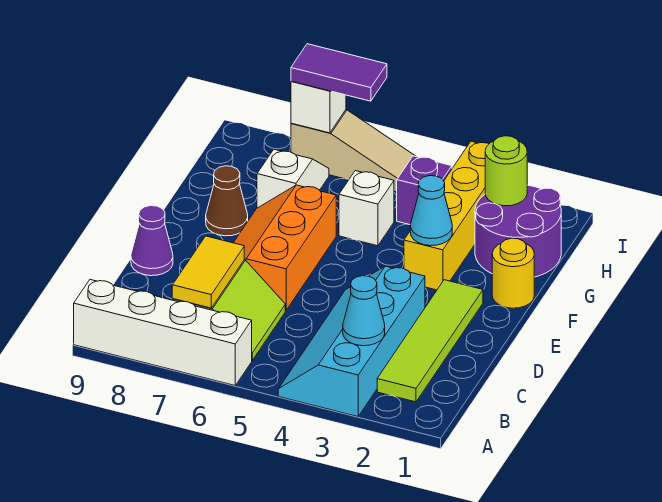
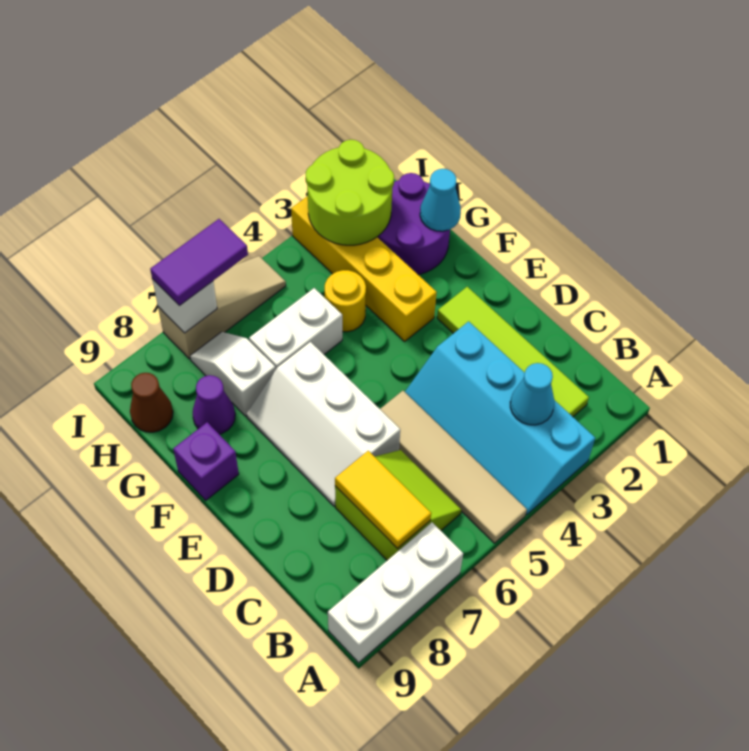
none -> tan 1x4 tile [380,391,527,543]
white 1x4 brick [74,280,252,385] -> white 1x3 brick [328,523,463,663]
orange 2x3 slope [234,185,336,310] -> white 2x3 slope [247,342,400,506]
purple 1x1 cone [131,206,173,276] -> purple 1x1 cone moved to [193,375,235,434]
yellow 1x1 round brick [492,238,534,308] -> yellow 1x1 round brick moved to [325,270,366,332]
cyan 1x1 cone [410,176,452,246] -> cyan 1x1 cone moved to [420,169,461,231]
brown 1x1 cone [206,166,248,236] -> brown 1x1 cone moved to [130,373,173,432]
white 1x1 brick [339,171,394,246] -> white 1x2 brick [249,288,342,370]
lime 1x1 round brick [485,136,527,206] -> lime 2x2 round brick [306,140,394,245]
purple 1x1 brick [397,156,452,225] -> purple 1x1 brick moved to [173,422,239,500]

